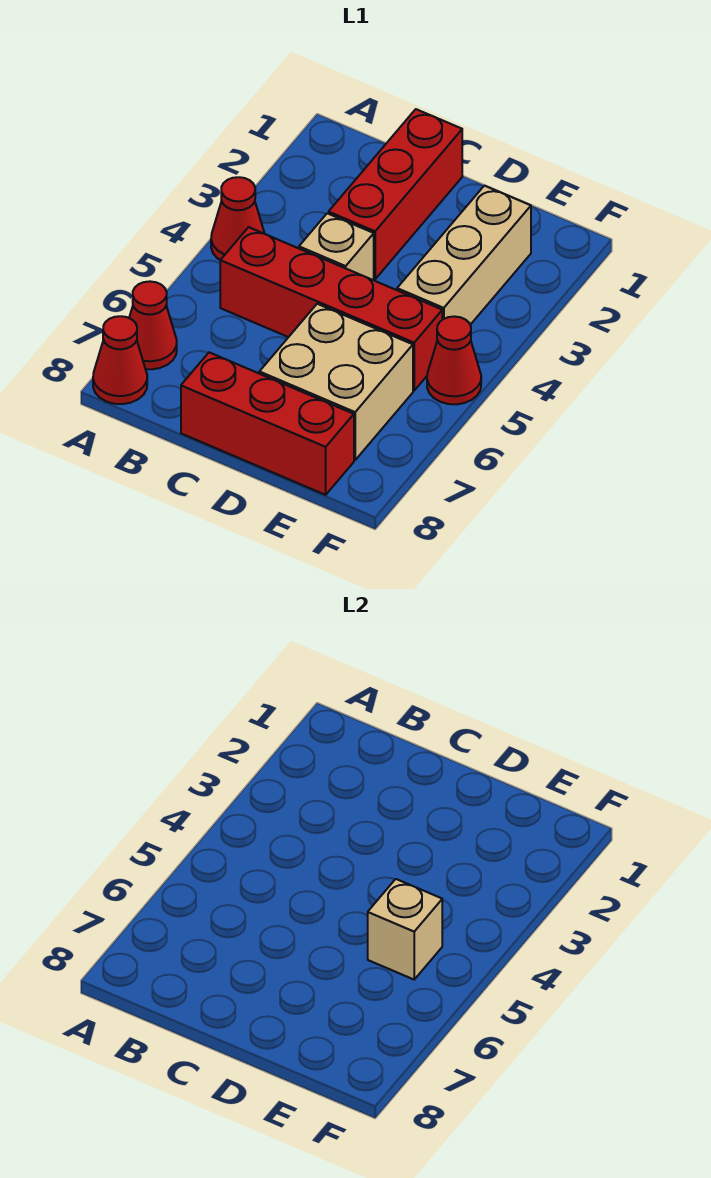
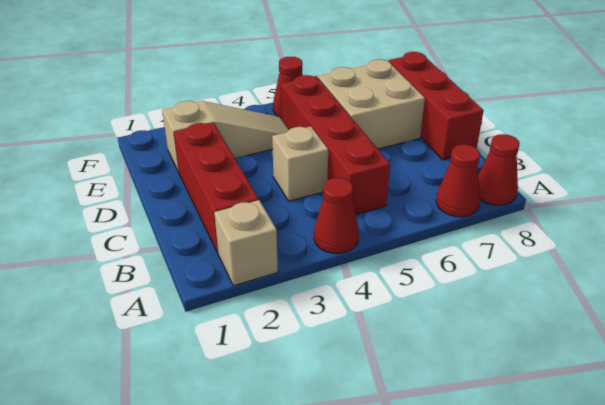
red 1x3 brick [329,109,462,279] -> red 1x3 brick turned to [174,123,259,253]
tan 1x3 brick [397,186,531,325] -> tan 1x3 slope [162,101,289,172]
tan 1x1 brick [368,879,442,979] -> tan 1x1 brick moved to [214,200,278,286]

